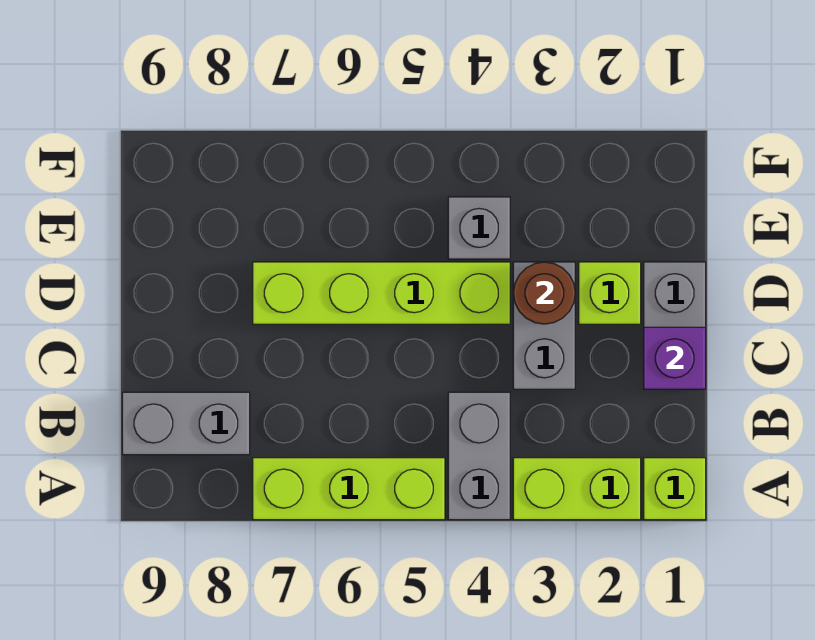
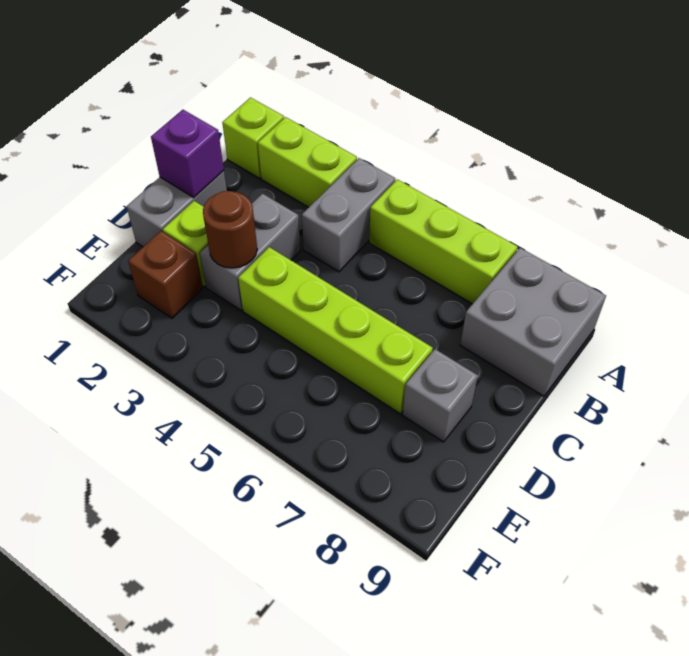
grey 1x2 brick [122,392,250,455] -> grey 2x2 brick [460,248,606,396]
none -> brown 1x1 brick [128,231,203,318]
grey 1x1 brick [448,197,510,259] -> grey 1x1 brick moved to [403,349,478,442]

